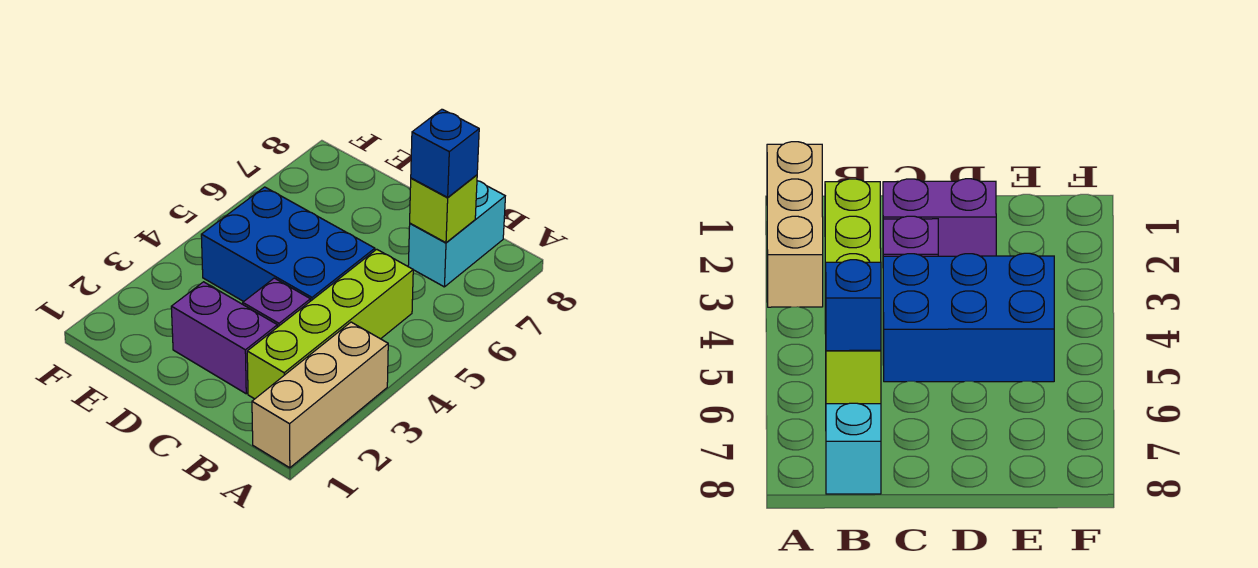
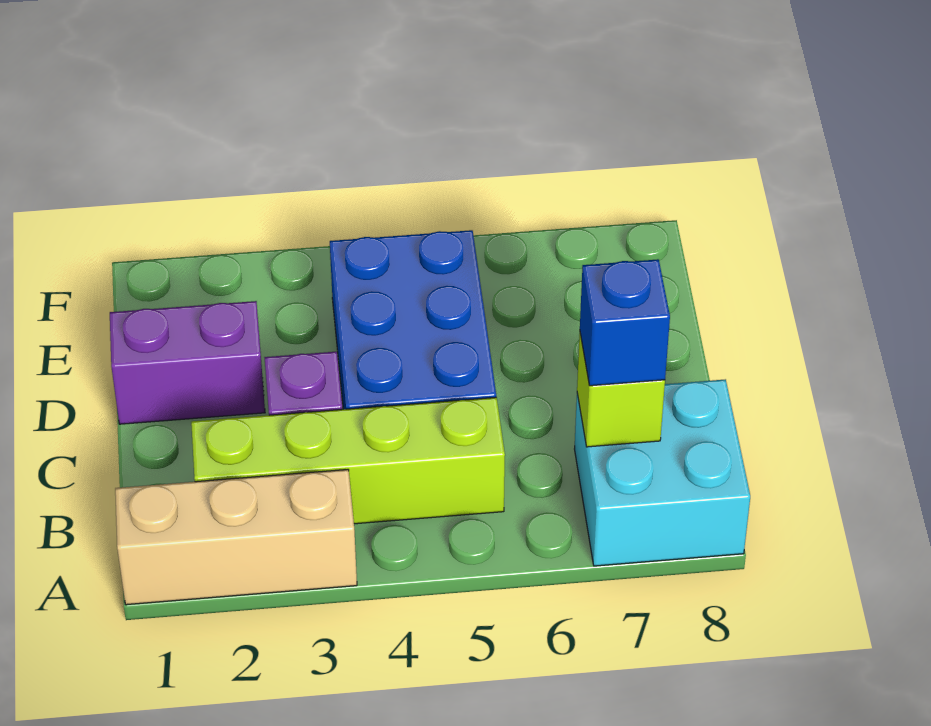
cyan 1x2 brick [408,181,505,287] -> cyan 2x2 brick [575,379,750,566]
purple 1x2 brick [171,282,277,394] -> purple 1x2 brick turned to [110,301,265,424]

